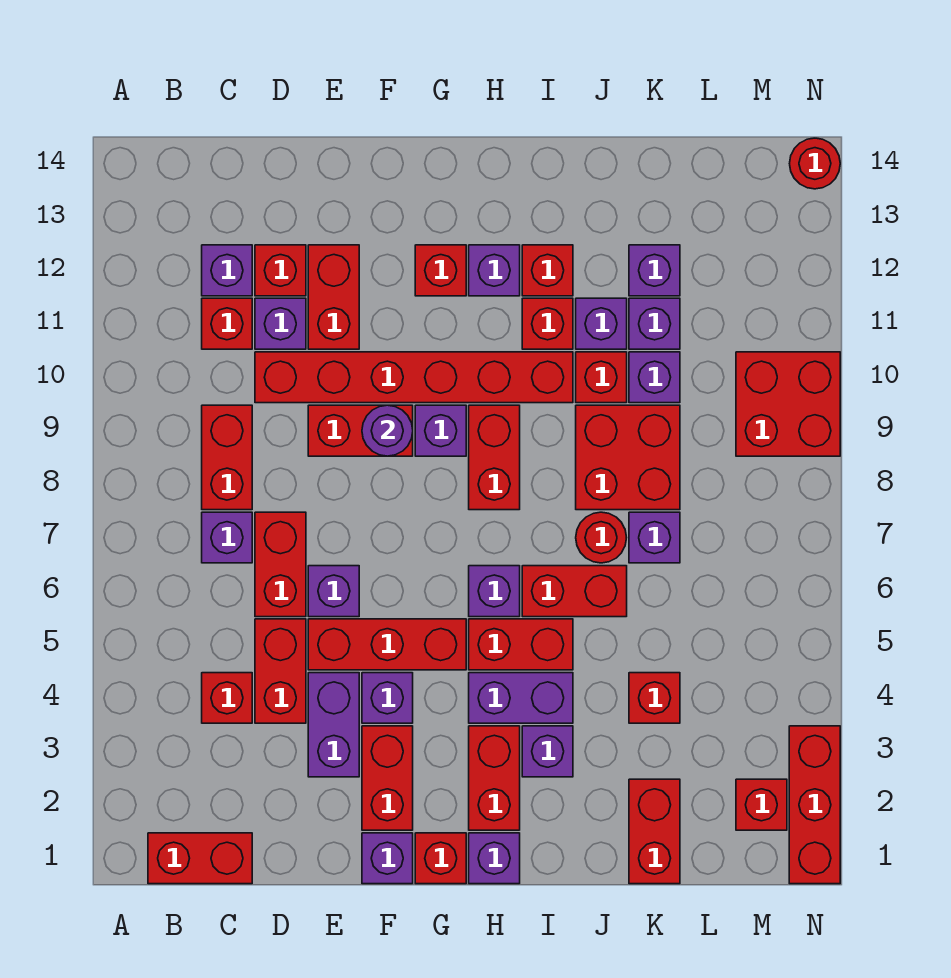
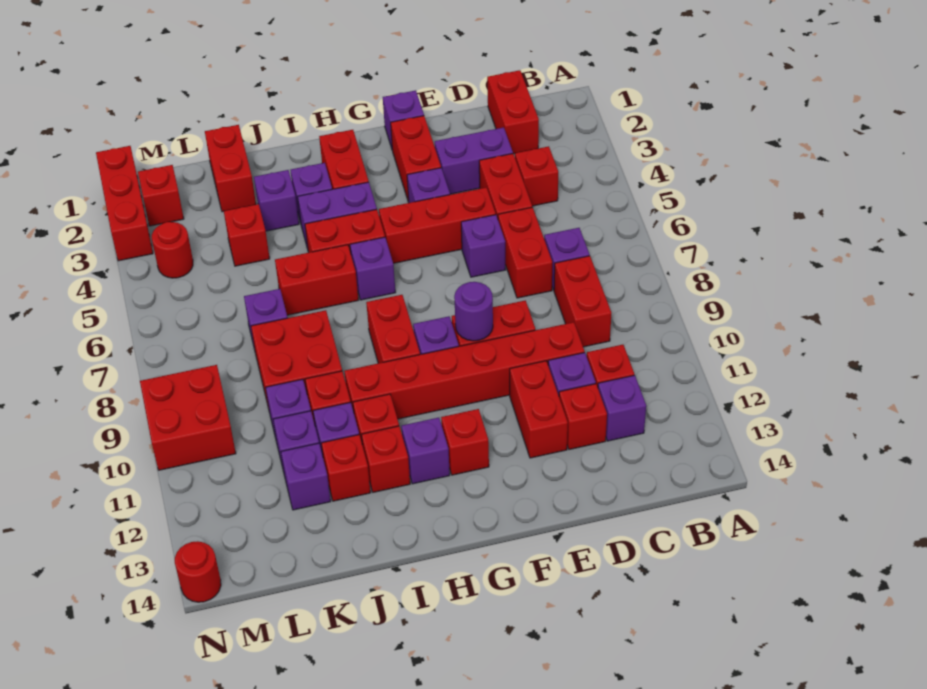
red 1x2 brick [148,833,252,884] -> red 1x2 brick turned to [487,70,539,154]
purple 1x2 brick [308,673,359,777] -> purple 1x2 brick turned to [435,127,513,194]
red 1x1 brick [415,833,466,884] -> red 1x1 brick moved to [321,435,371,501]
purple 1x1 brick [469,833,520,884] -> purple 1x1 brick moved to [254,170,299,231]
red 1x1 round brick [576,512,627,563] -> red 1x1 round brick moved to [152,222,193,278]

